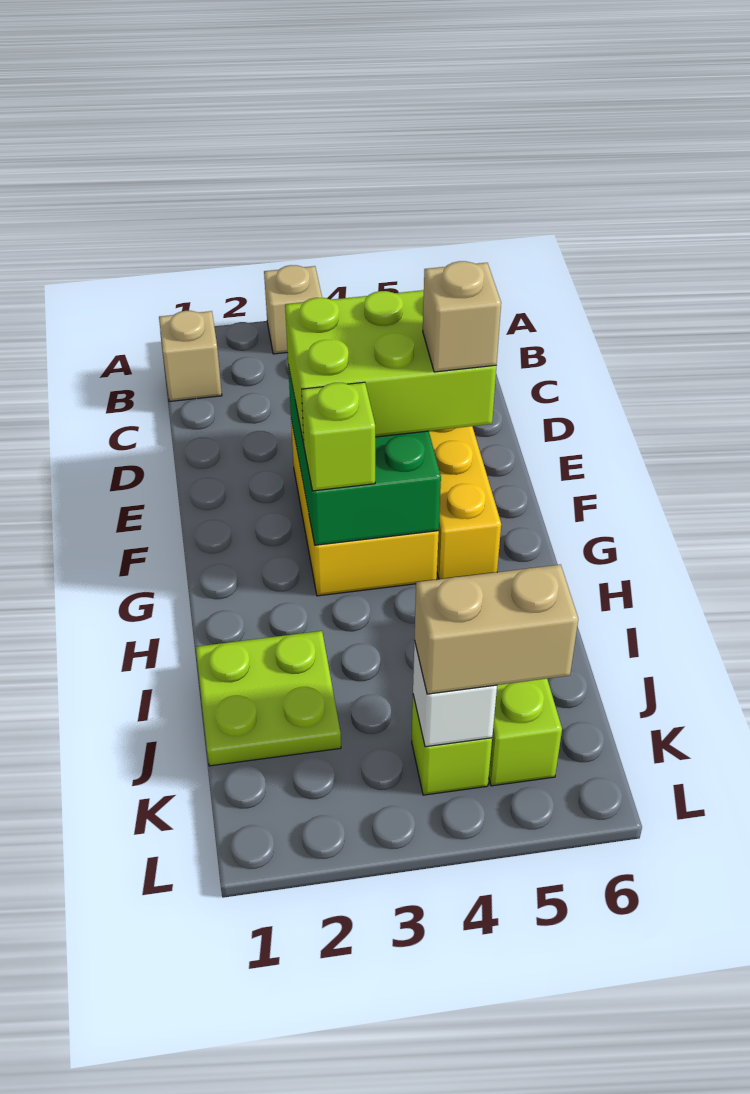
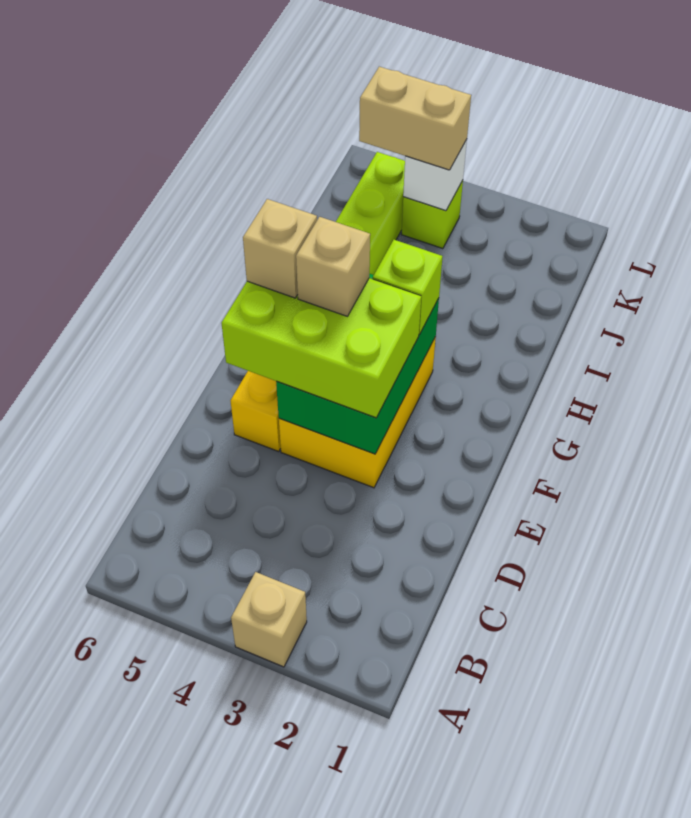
tan 1x1 brick [159,311,222,402] -> tan 1x1 brick moved to [296,217,370,316]
lime 2x2 plate [196,631,341,766] -> none

